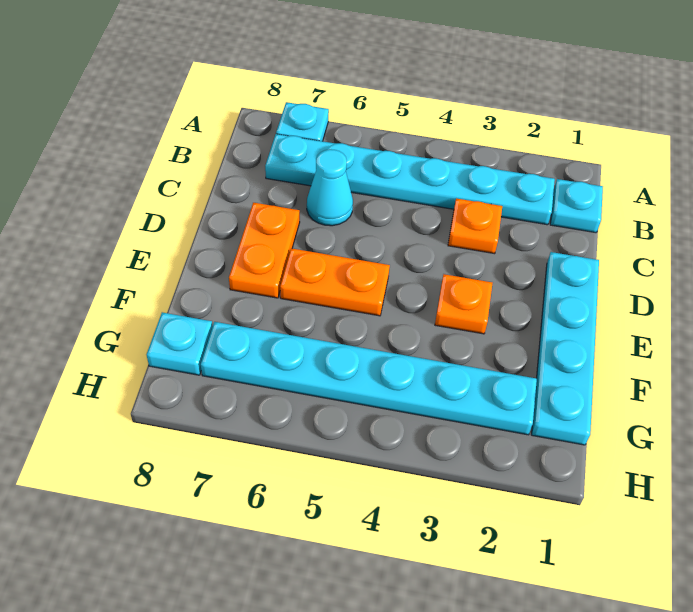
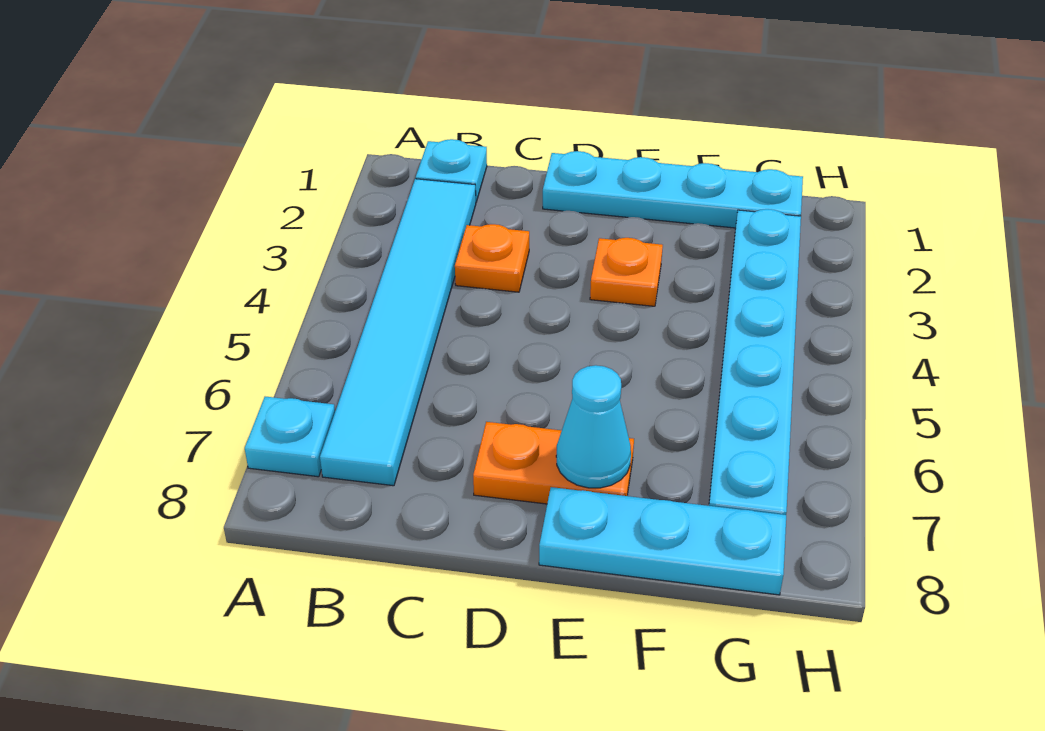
cyan 1x6 plate [265,134,555,225] -> cyan 1x6 tile [320,179,476,486]
cyan 1x1 cone [307,149,353,226] -> cyan 1x1 cone moved to [556,365,631,488]
orange 1x2 plate [280,248,390,316] -> none
cyan 1x1 plate [147,312,213,375] -> cyan 1x3 plate [539,487,786,595]

